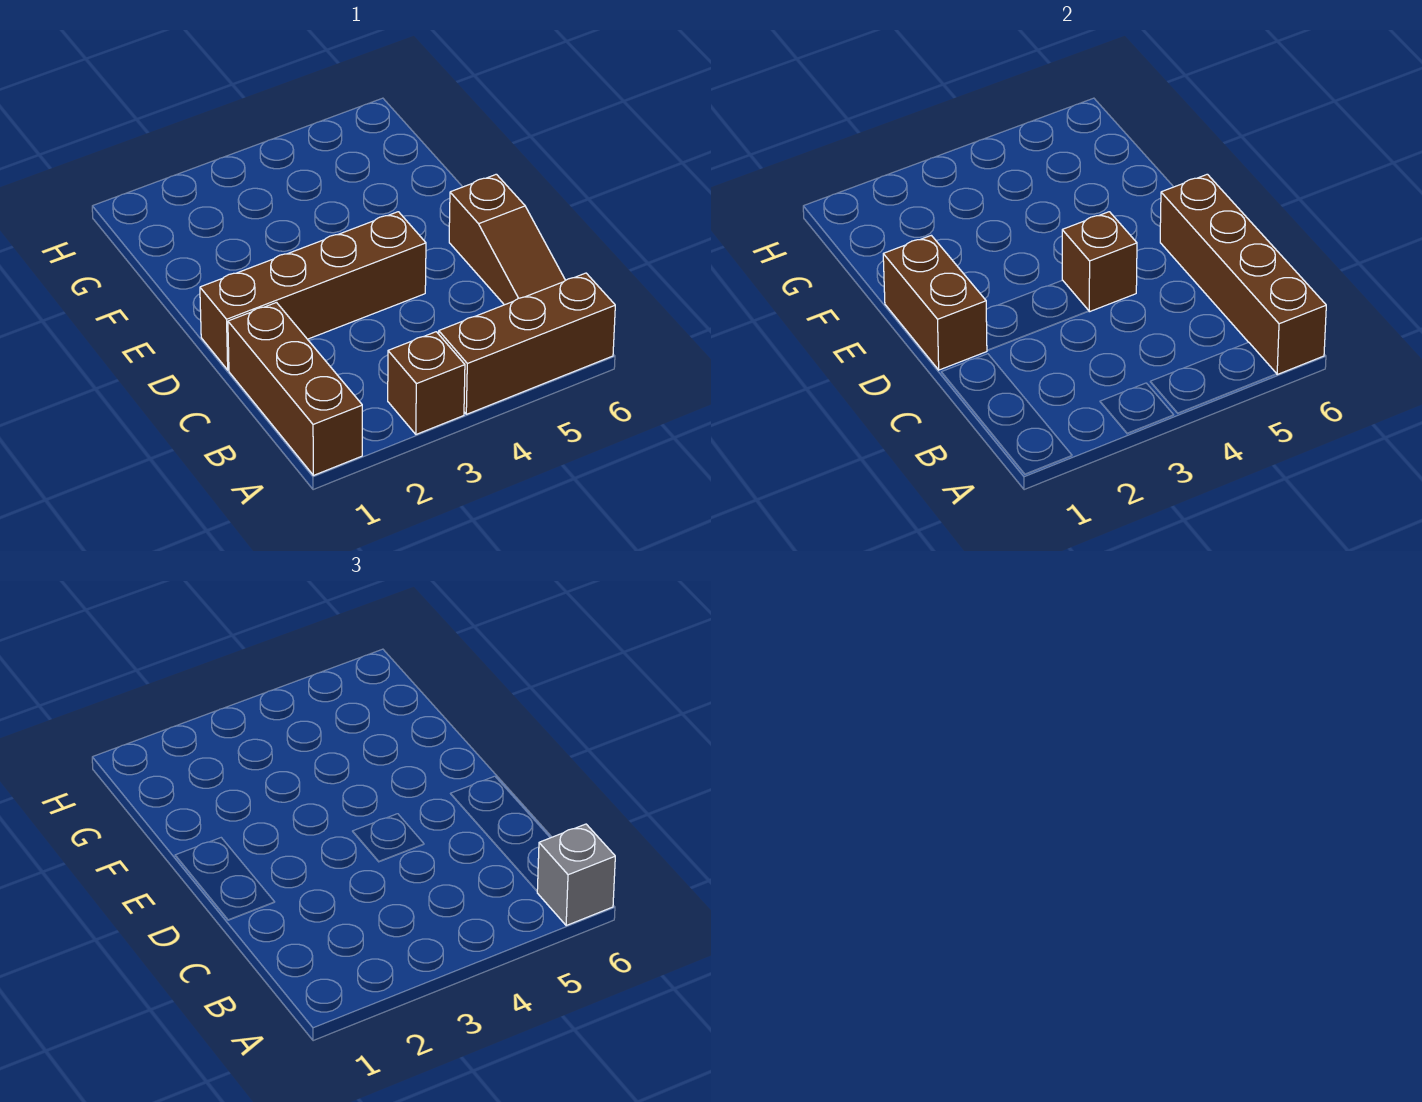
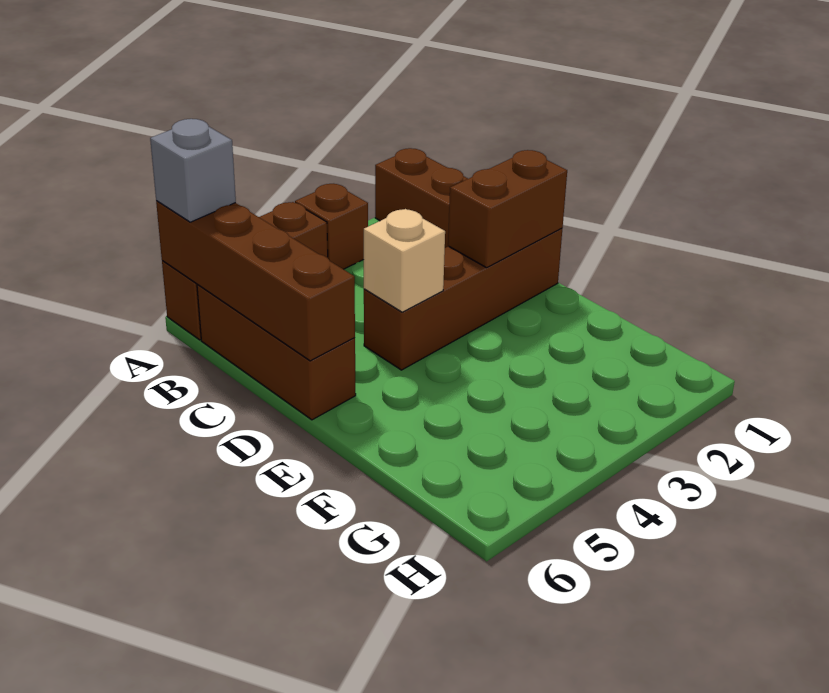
brown 1x3 slope [449,174,565,305] -> brown 1x3 brick [197,284,356,420]
brown 1x2 brick [883,235,987,370] -> brown 1x2 brick turned to [448,150,567,268]
brown 1x1 brick [1062,212,1137,312] -> tan 1x1 brick [364,209,445,312]

